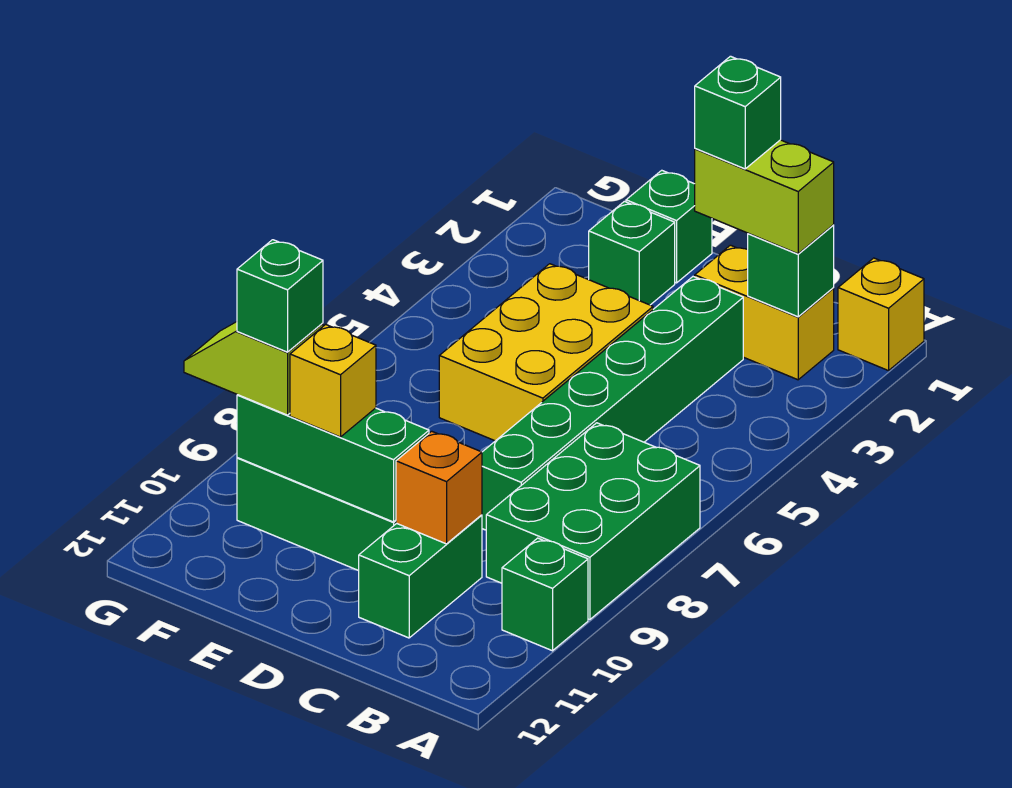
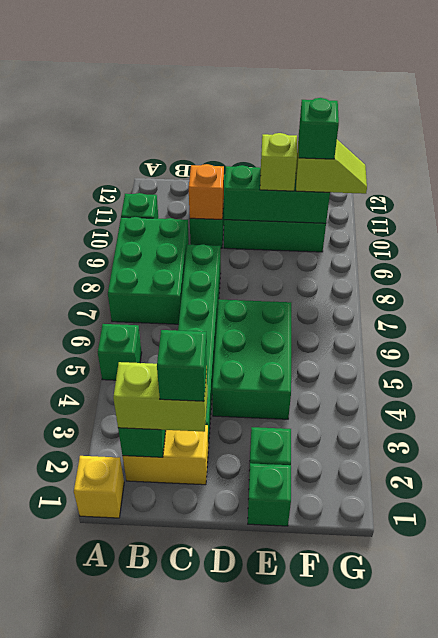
none -> green 1x1 brick [98,324,142,380]
yellow 2x3 brick [439,264,653,441] -> green 2x3 brick [212,300,291,419]
yellow 1x1 brick [290,324,376,437] -> lime 1x1 brick [260,133,297,191]

